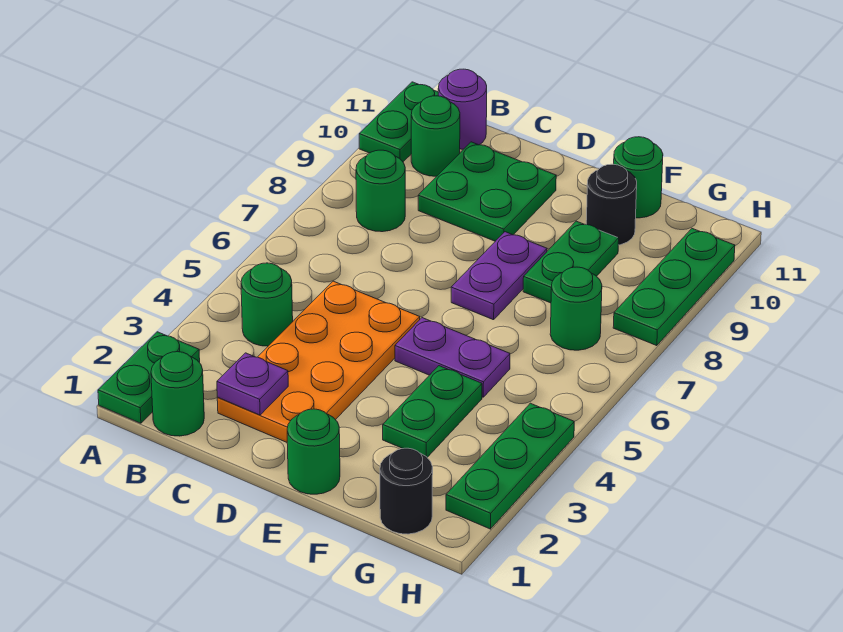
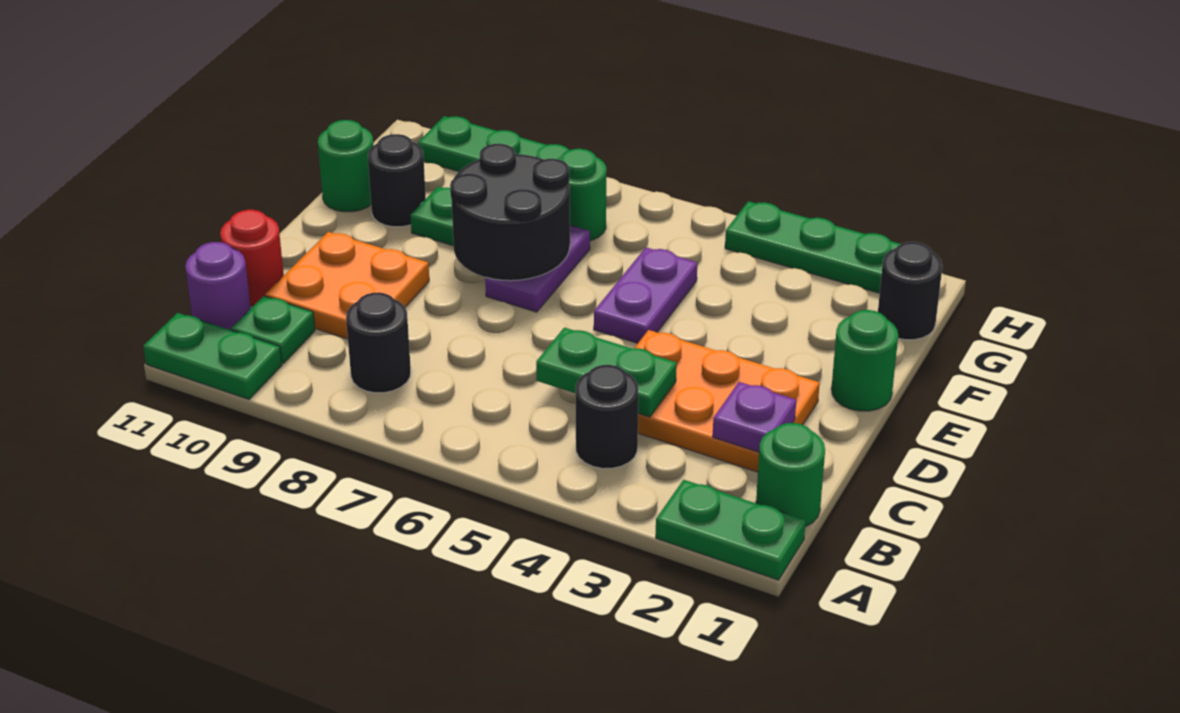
green 1x1 round brick [241,263,293,346] -> black 1x1 round brick [576,365,638,469]
green 1x1 round brick [356,150,405,232] -> black 1x1 round brick [346,292,411,393]
green 1x1 round brick [411,96,460,176] -> green 1x1 plate [231,296,315,363]
orange 2x4 plate [217,281,420,442] -> orange 2x3 plate [635,330,820,472]
green 2x2 plate [418,142,556,241] -> orange 2x2 plate [265,232,429,339]
none -> red 1x1 round brick [220,210,284,306]
purple 1x2 plate [451,232,547,320] -> purple 1x2 plate turned to [485,225,590,312]
none -> black 2x2 round brick [450,144,570,281]
green 1x2 plate [383,366,482,457] -> green 1x2 plate moved to [536,328,677,417]

